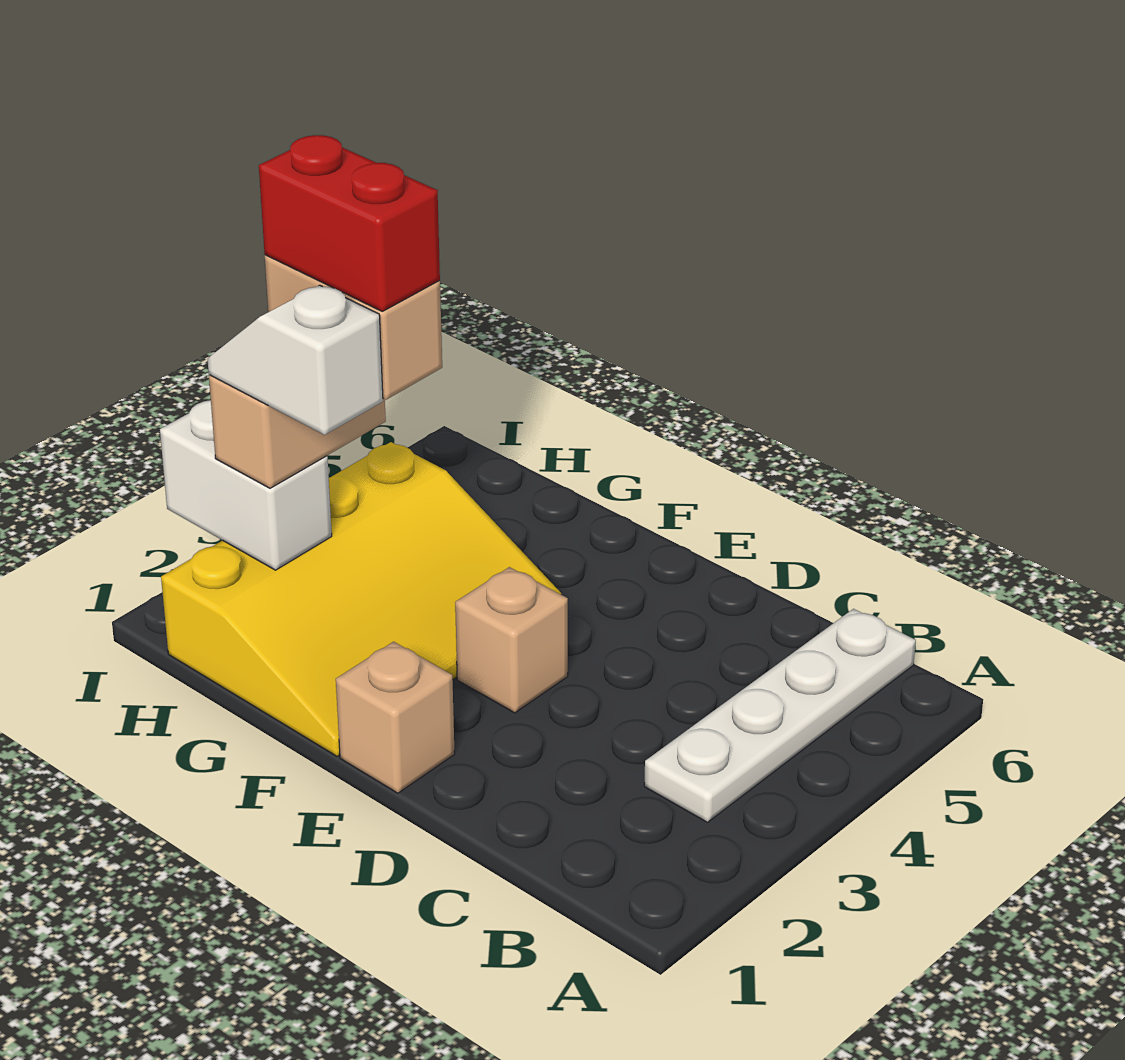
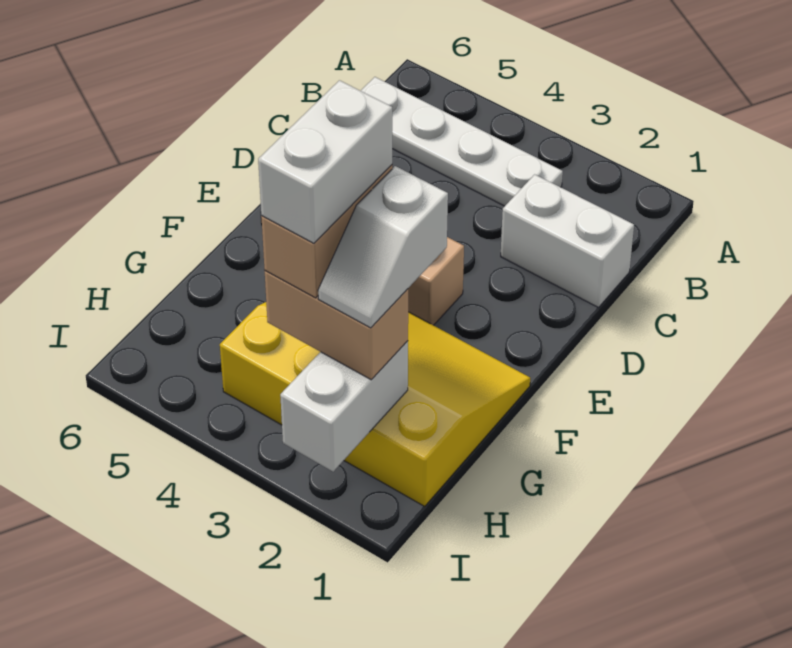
none -> white 1x2 brick [501,174,634,308]
tan 1x1 brick [336,642,455,793] -> none
red 1x2 brick [259,135,440,311] -> white 1x2 brick [258,80,392,243]

